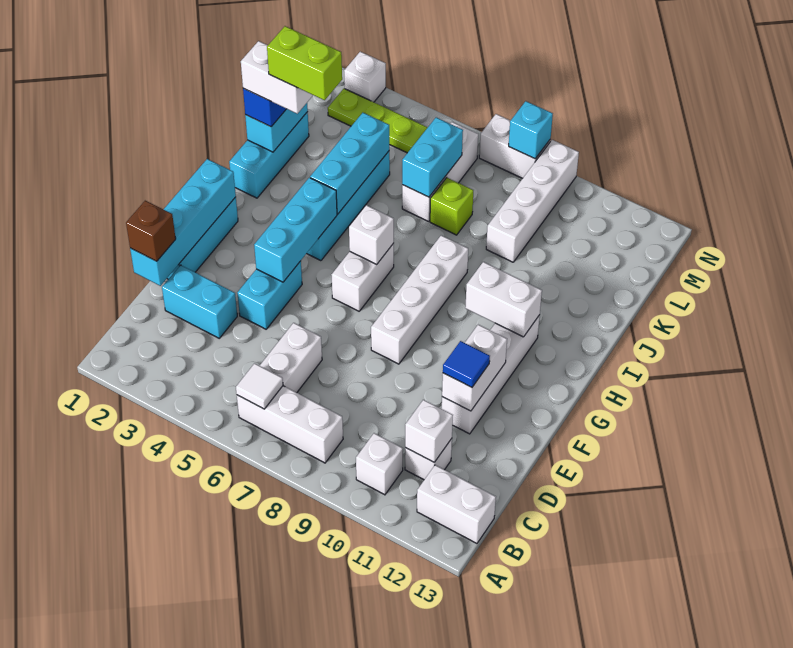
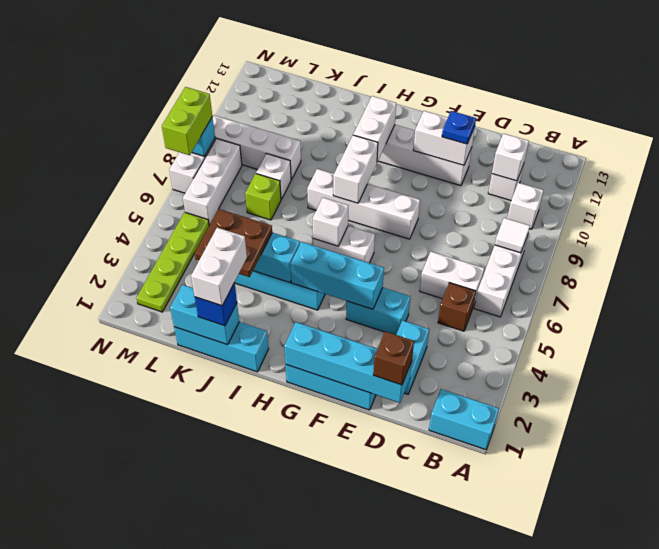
white 1x1 tile [236,363,283,409] -> white 1x1 tile moved to [495,218,530,253]
white 1x2 brick [417,465,496,543] -> white 1x2 brick moved to [333,135,378,203]
none -> brown 1x1 brick [438,283,476,331]
blue 1x1 tile [443,341,490,387] -> blue 1x1 plate [442,111,476,144]
lime 1x2 brick [267,26,342,100] -> lime 1x2 brick moved to [162,87,212,155]
none -> brown 2x2 plate [195,209,272,277]
white 1x3 brick [402,122,478,222] -> white 1x3 brick turned to [183,139,242,225]
cyan 1x2 brick [402,118,463,197] -> cyan 1x2 brick moved to [429,389,499,450]
white 1x1 brick [344,52,386,102] -> white 1x1 brick moved to [256,154,291,199]

